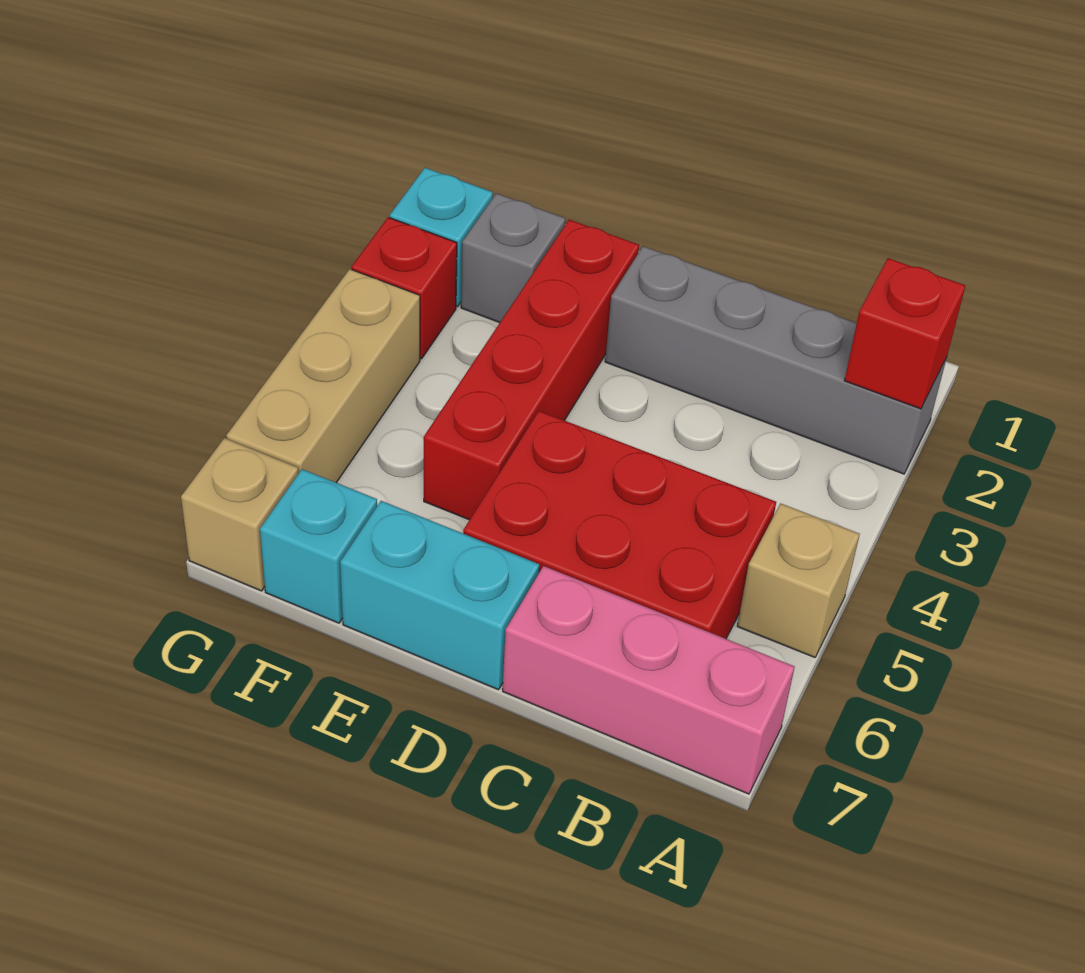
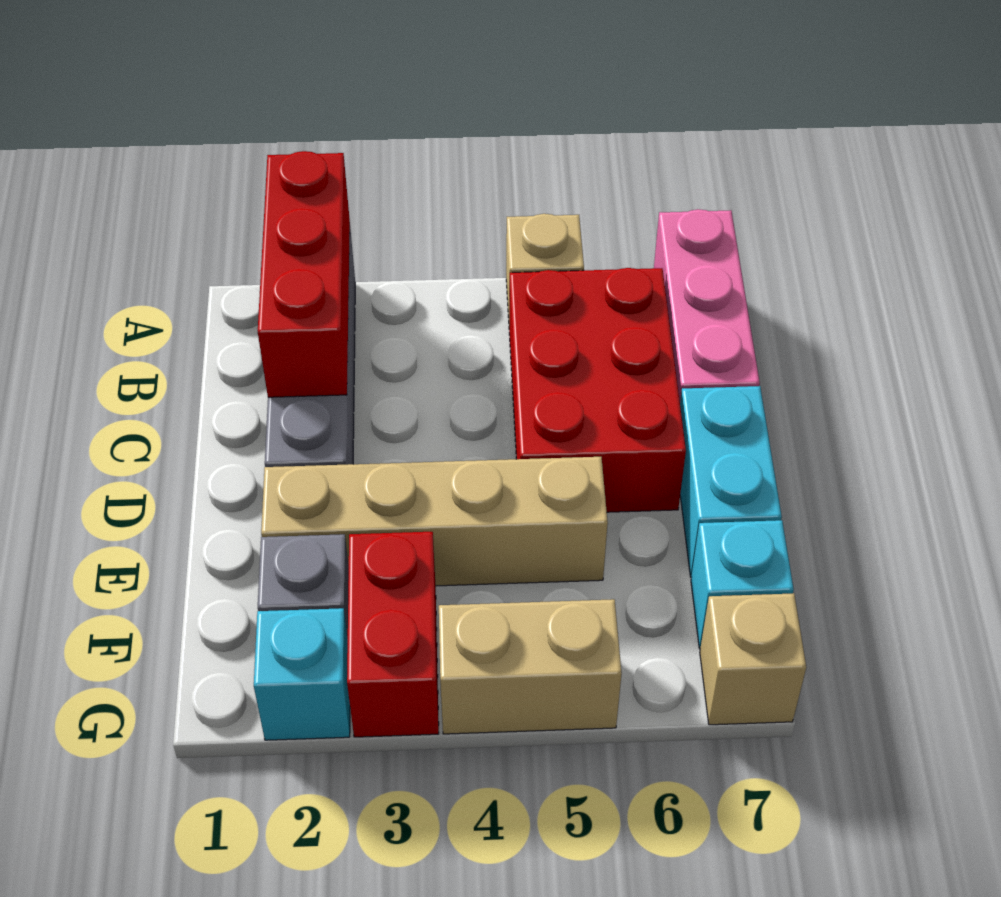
red 1x1 brick [844,258,965,409] -> red 1x3 brick [258,151,350,397]
red 1x4 brick [424,220,639,520] -> tan 1x4 brick [261,457,608,586]
red 1x1 brick [351,217,457,359] -> red 1x2 brick [347,532,439,737]
tan 1x3 brick [226,269,420,483] -> tan 1x2 brick [439,599,622,734]

